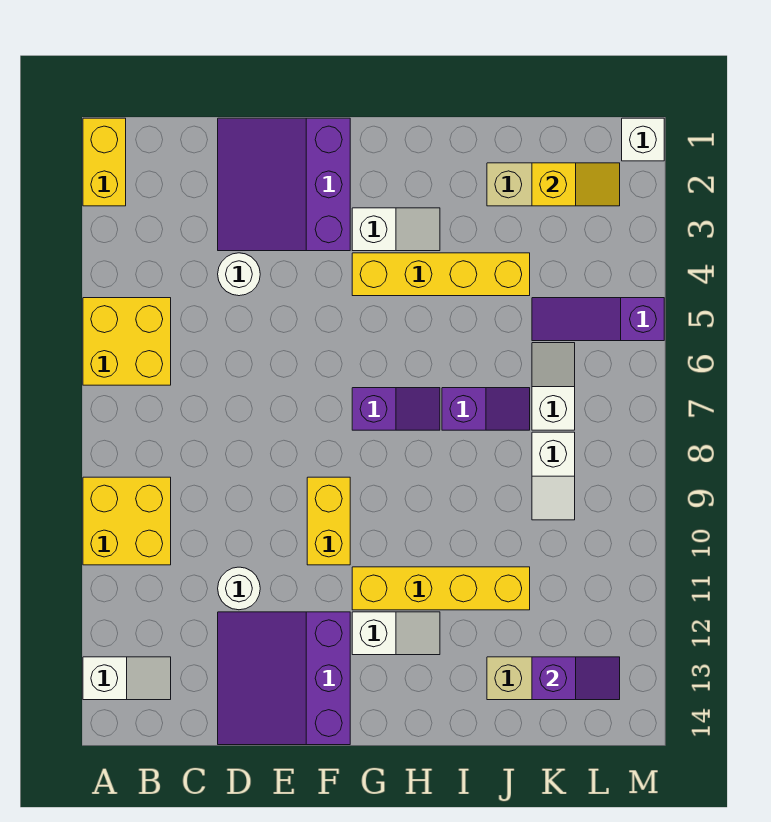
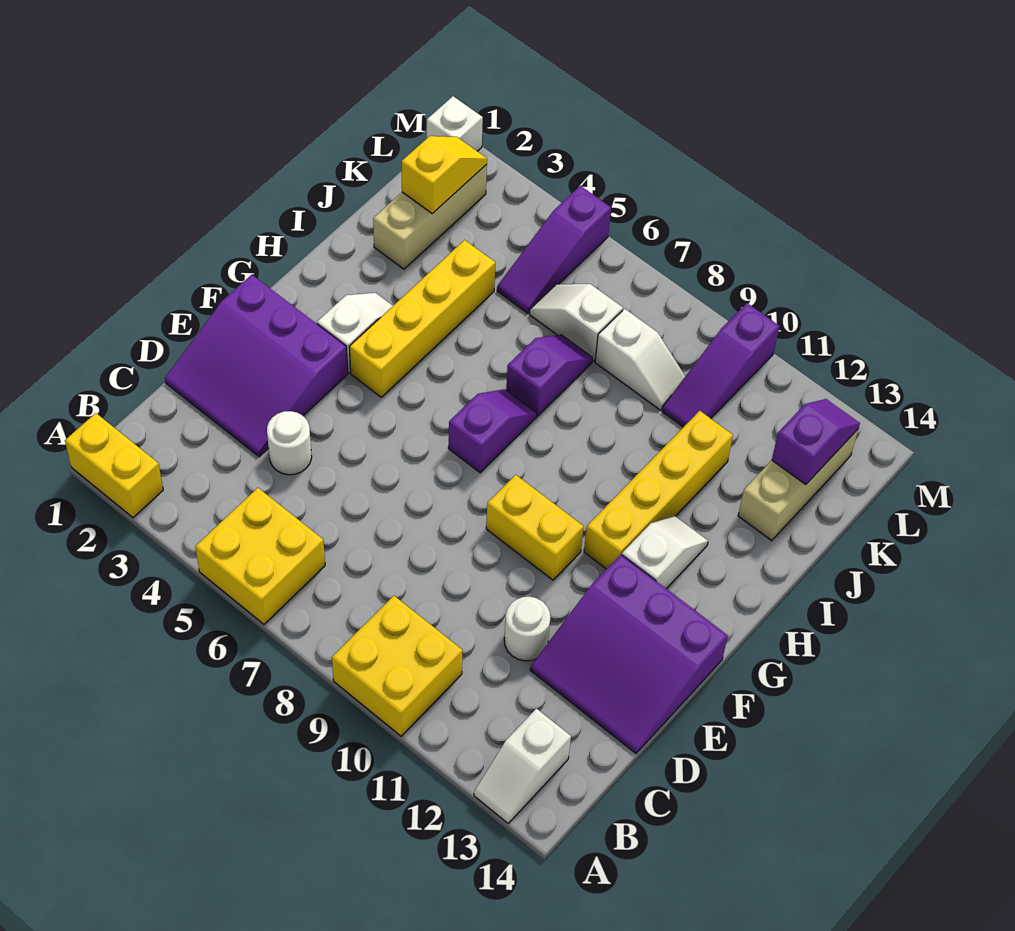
white 1x2 slope [83,657,171,700] -> white 1x2 slope turned to [474,708,571,823]
none -> purple 1x3 slope [662,303,780,427]

